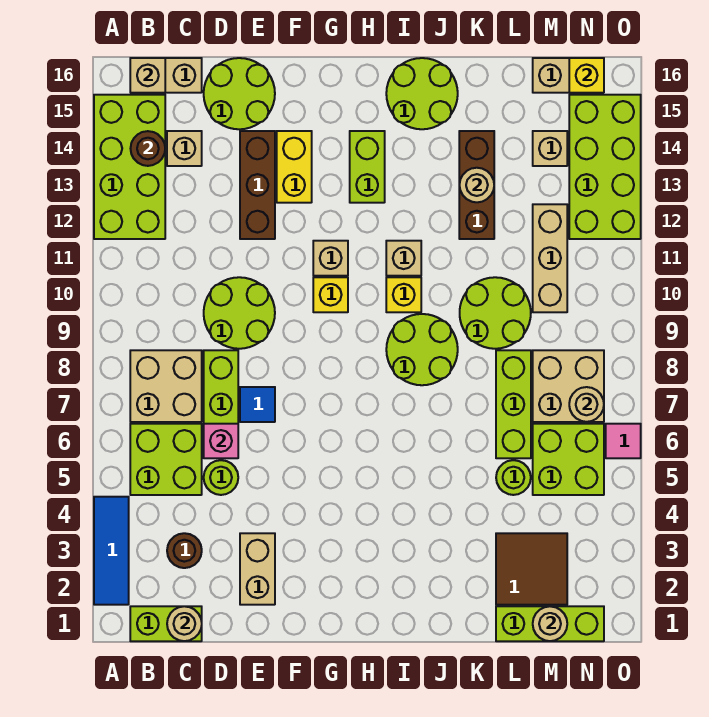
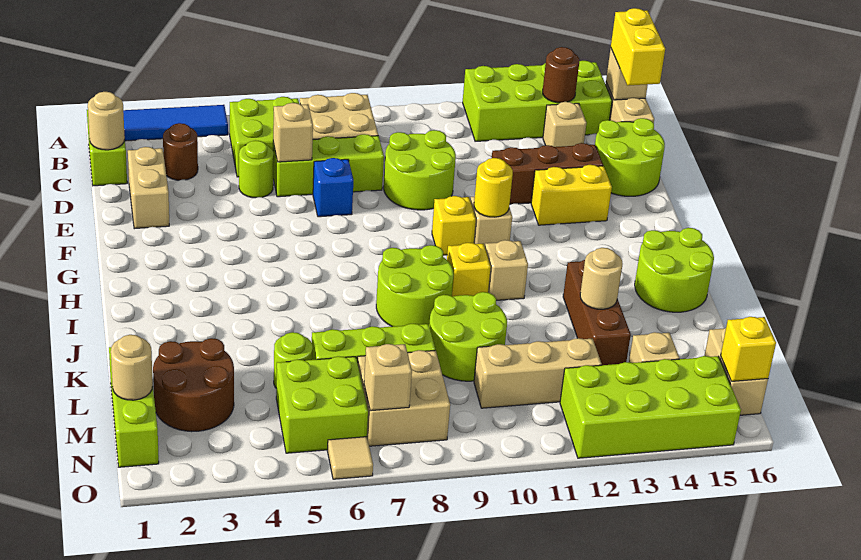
none -> yellow 1x2 brick [611,8,665,86]
pink 1x1 brick [204,424,238,458] -> tan 1x1 brick [273,103,313,162]
tan 1x2 brick [240,533,275,605] -> tan 1x2 brick turned to [128,147,169,229]
blue 1x1 tile [240,387,275,422] -> blue 1x1 brick [313,158,353,217]
none -> yellow 1x1 round brick [474,158,513,217]
lime 1x2 brick [350,131,385,203] -> none
brown 1x3 brick [459,131,494,239] -> brown 1x3 brick turned to [563,260,631,365]
brown 2x2 tile [496,533,567,605] -> brown 2x2 round brick [153,338,234,432]
tan 1x1 round brick [569,387,604,422] -> tan 1x1 brick [364,344,412,411]
pink 1x1 tile [606,424,641,458] -> tan 1x1 tile [328,437,373,479]

